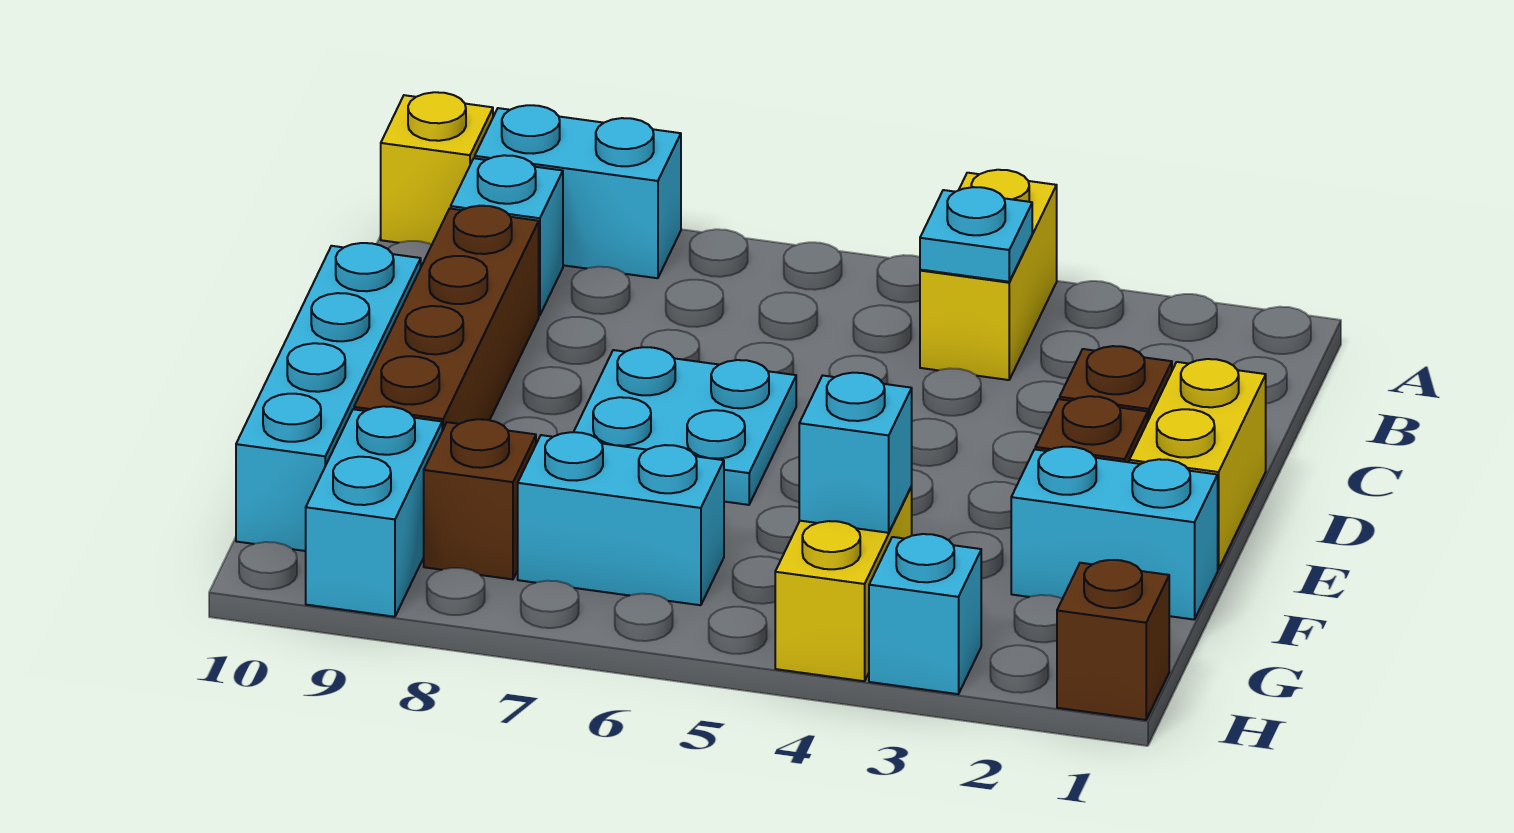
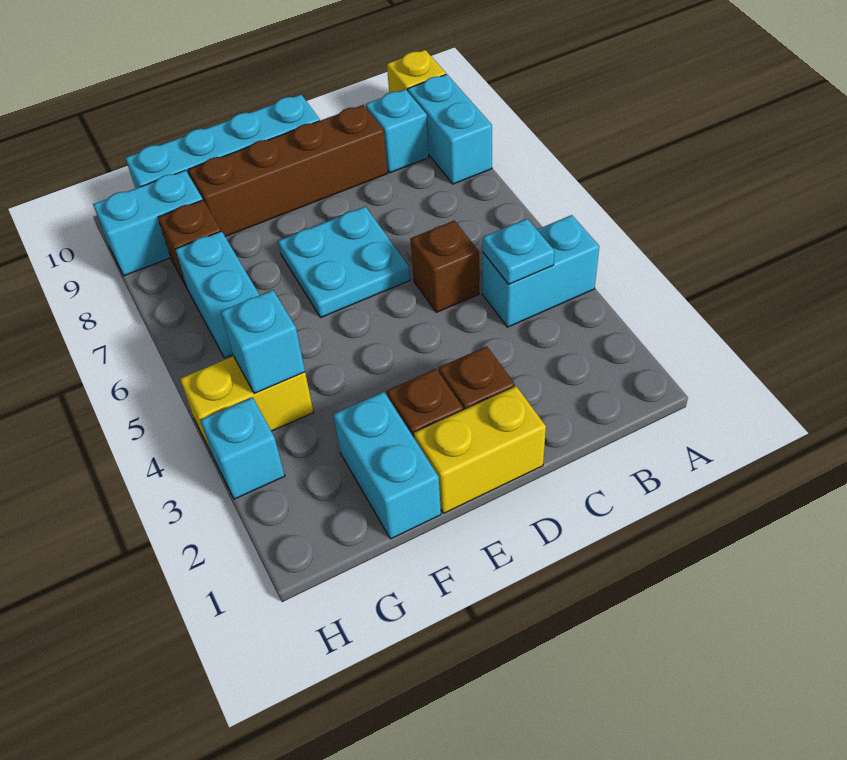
yellow 1x2 brick [920,170,1057,380] -> cyan 1x2 brick [483,215,599,327]
brown 1x1 brick [1057,560,1169,720] -> brown 1x1 brick moved to [410,221,479,312]

